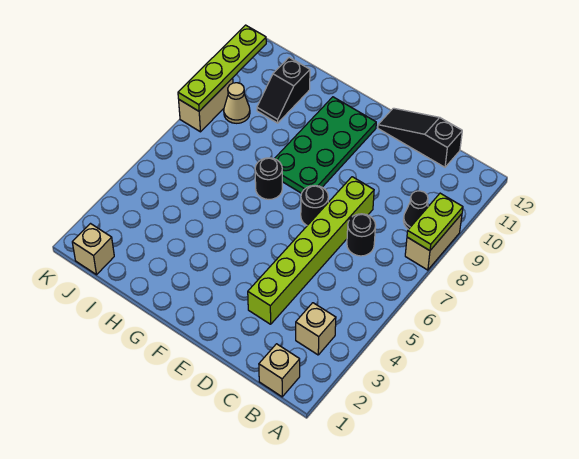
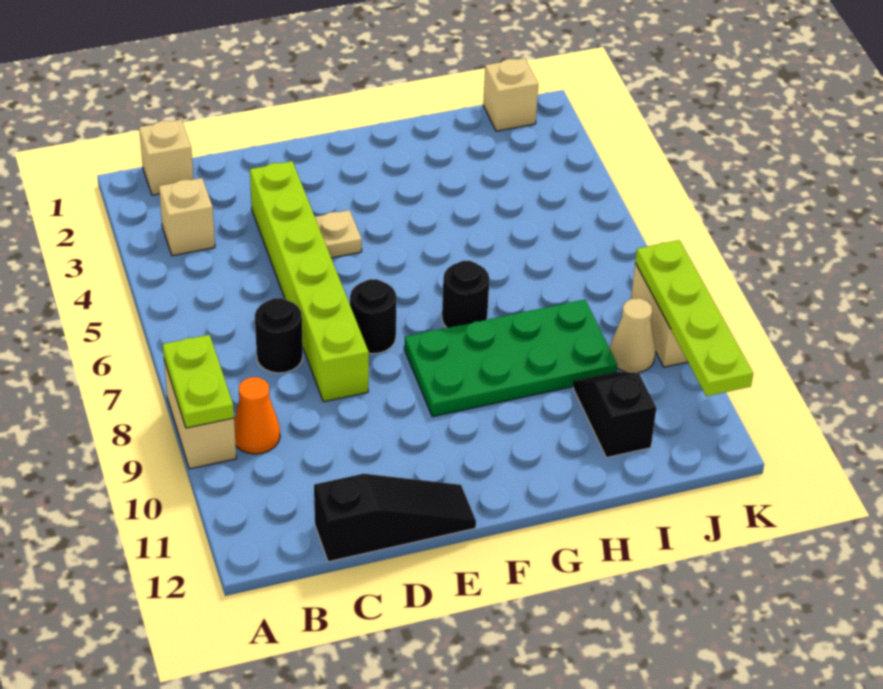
black 1x1 cone [403,191,428,229] -> orange 1x1 cone [234,377,280,454]
none -> tan 1x1 plate [315,210,362,258]
green 2x4 plate [274,97,376,193] -> green 2x4 plate turned to [404,300,617,417]

